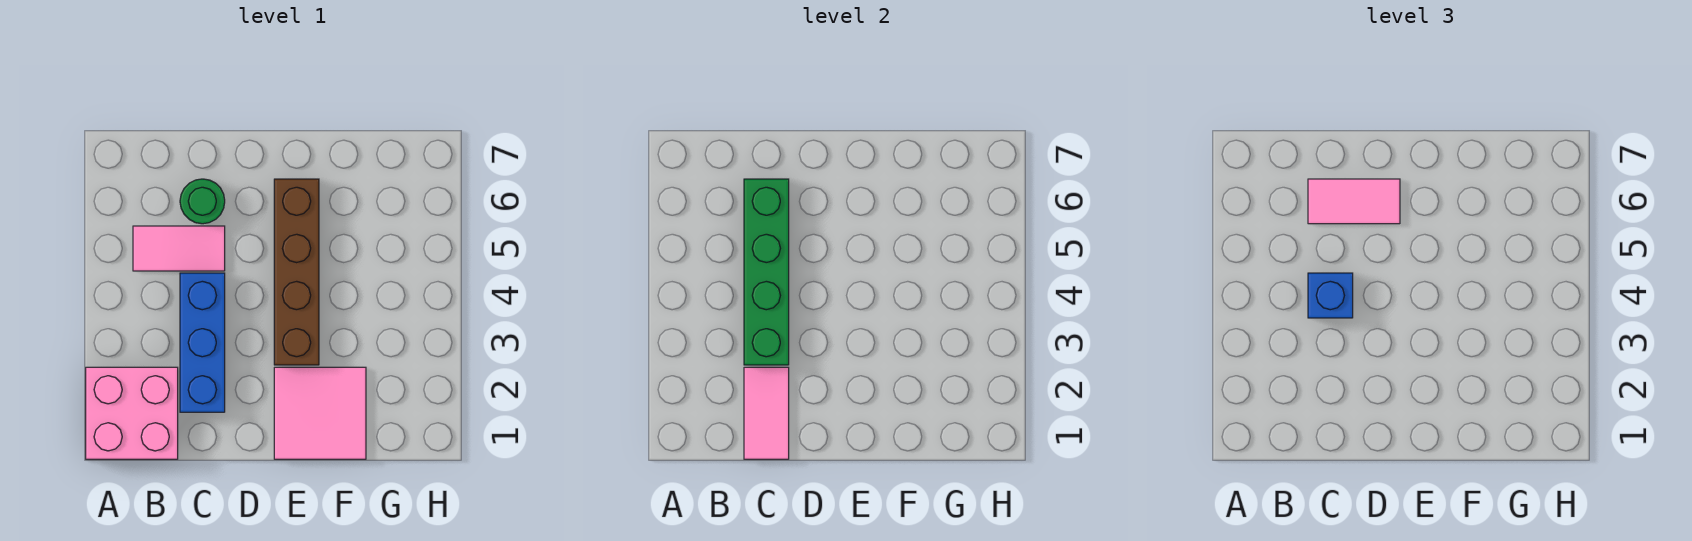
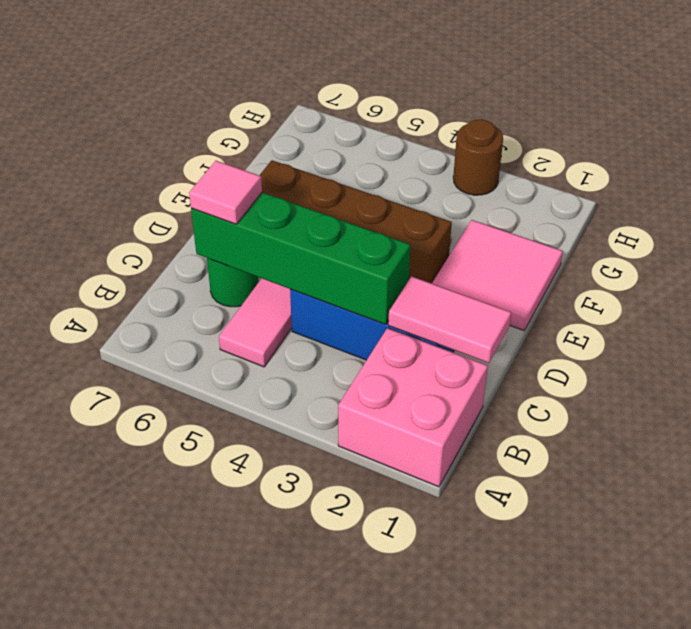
blue 1x1 brick [1308,273,1353,318] -> none
pink 1x2 tile [1308,179,1400,224] -> pink 1x1 tile [189,161,262,224]
none -> brown 1x1 round brick [453,119,503,195]

